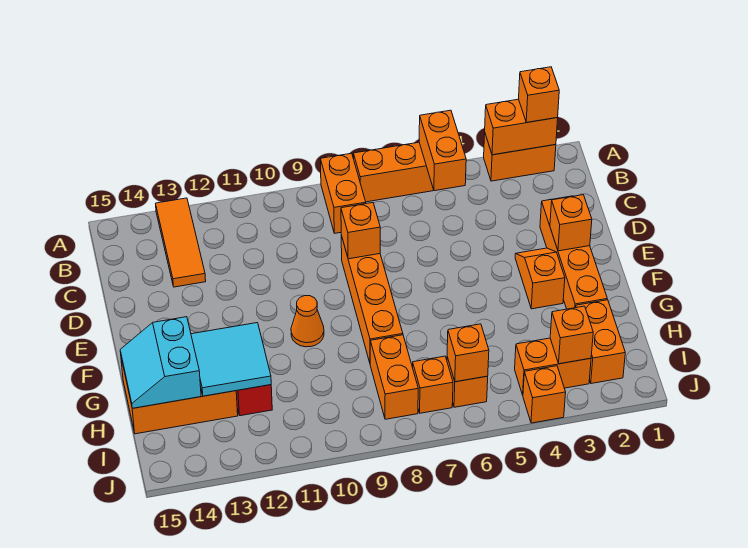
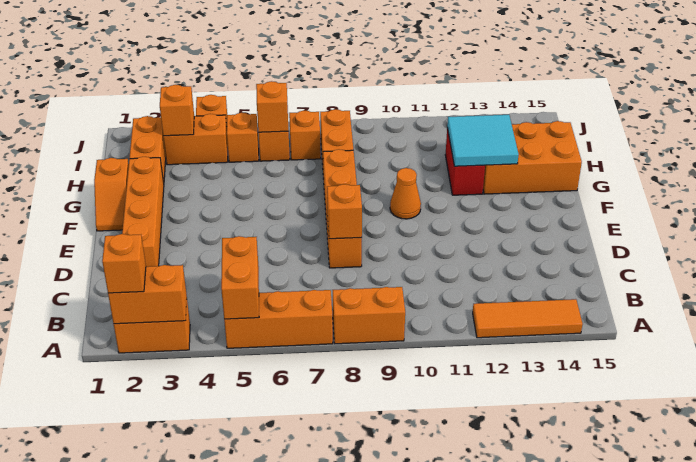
orange 1x2 brick [320,153,366,233] -> orange 1x2 brick turned to [333,287,405,344]
orange 1x3 tile [156,198,206,287] -> orange 1x3 tile turned to [473,299,583,338]
orange 1x1 brick [550,195,592,251] -> orange 1x1 brick moved to [227,113,259,162]
orange 1x2 slope [515,248,565,309] -> orange 1x2 slope moved to [94,158,129,231]
cyan 2x2 slope [120,317,201,408] -> none

